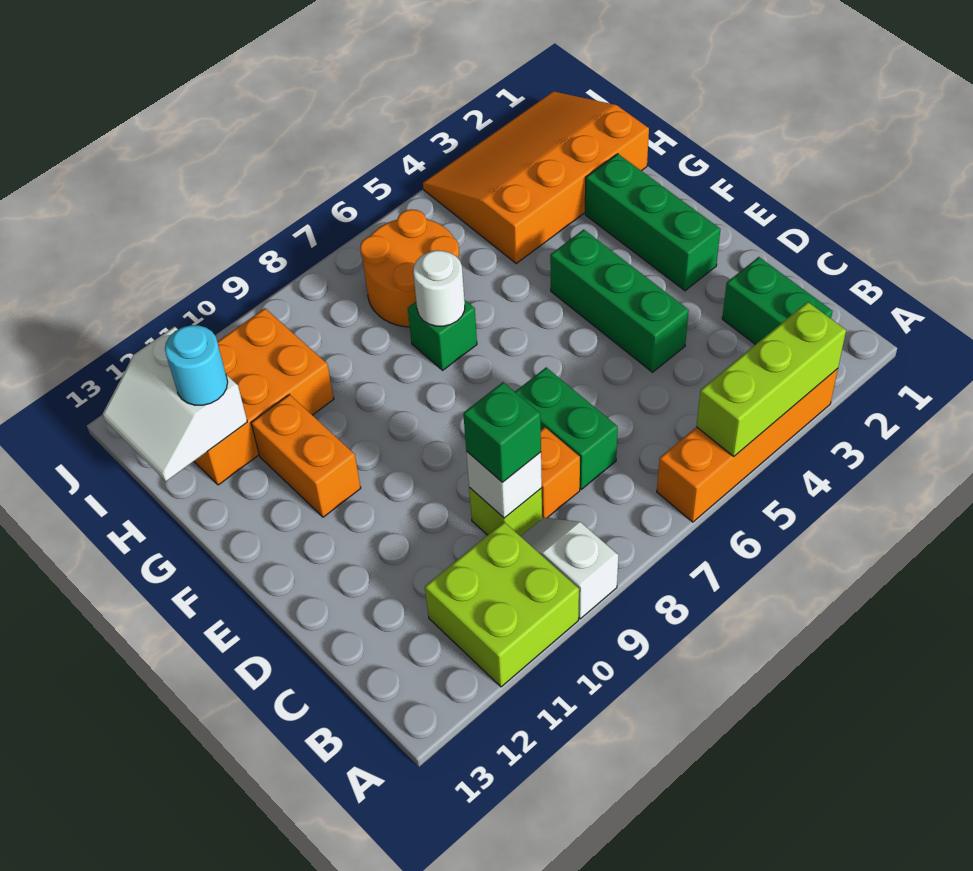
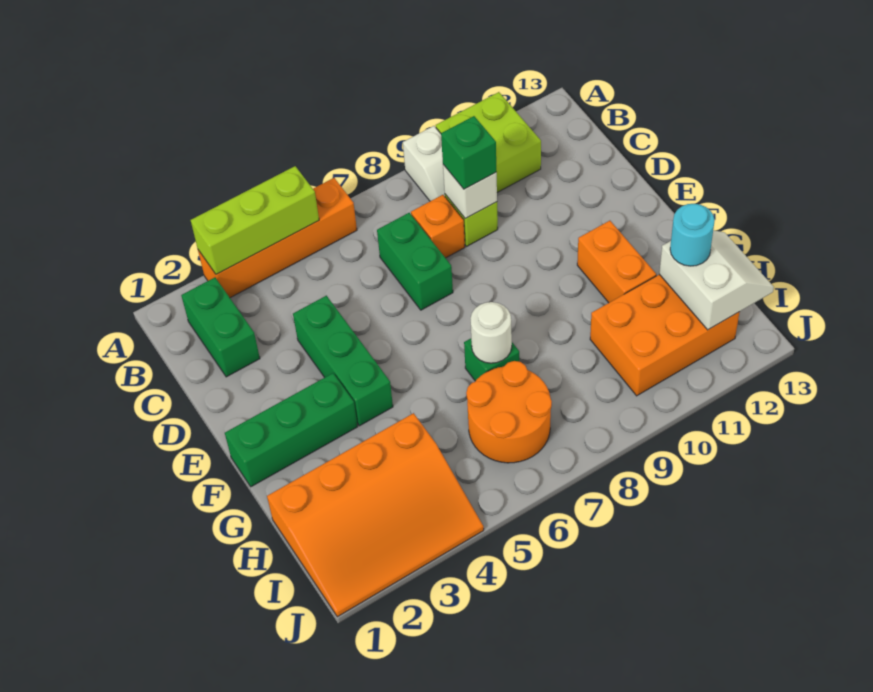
green 1x3 brick [585,154,720,291] -> green 1x3 brick turned to [225,373,358,487]

